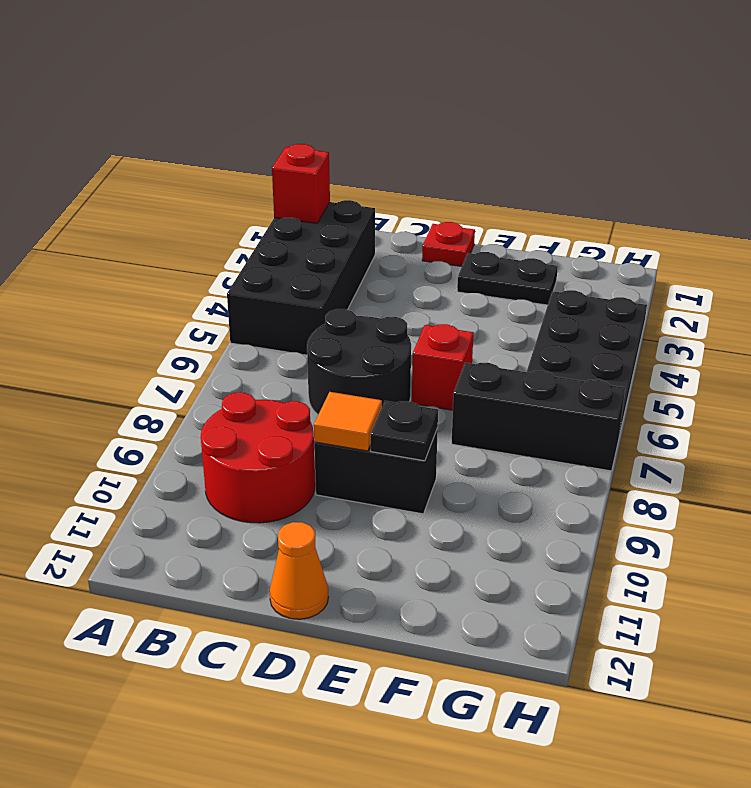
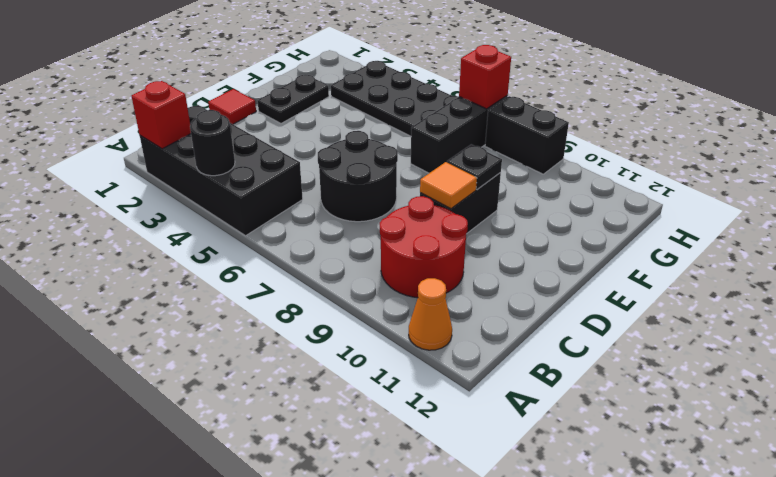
none -> black 1x1 round brick [190,110,235,176]
red 1x1 plate [422,222,475,266] -> red 1x1 tile [208,89,256,124]
orange 1x1 cone [270,522,328,619] -> orange 1x1 cone moved to [409,278,452,350]
red 1x1 brick [412,324,474,410] -> red 1x1 brick moved to [459,45,511,109]
none -> black 1x2 brick [485,96,569,174]

